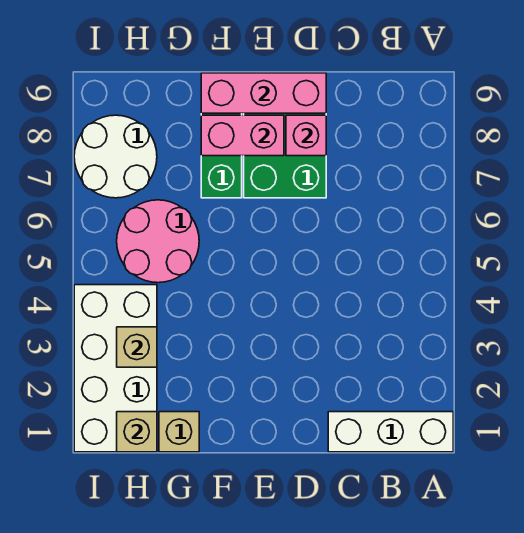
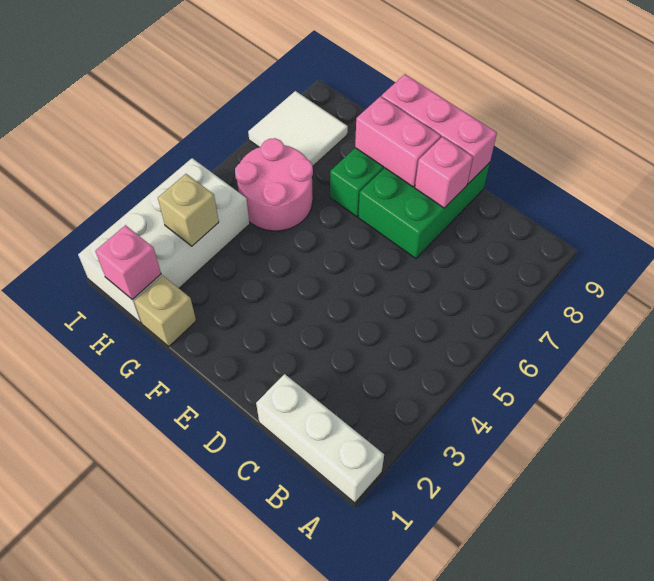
tan 1x1 brick [117,412,157,452] -> pink 1x1 brick [96,225,161,300]
white 2x2 round brick [74,115,157,198] -> white 2x2 tile [248,91,348,166]

